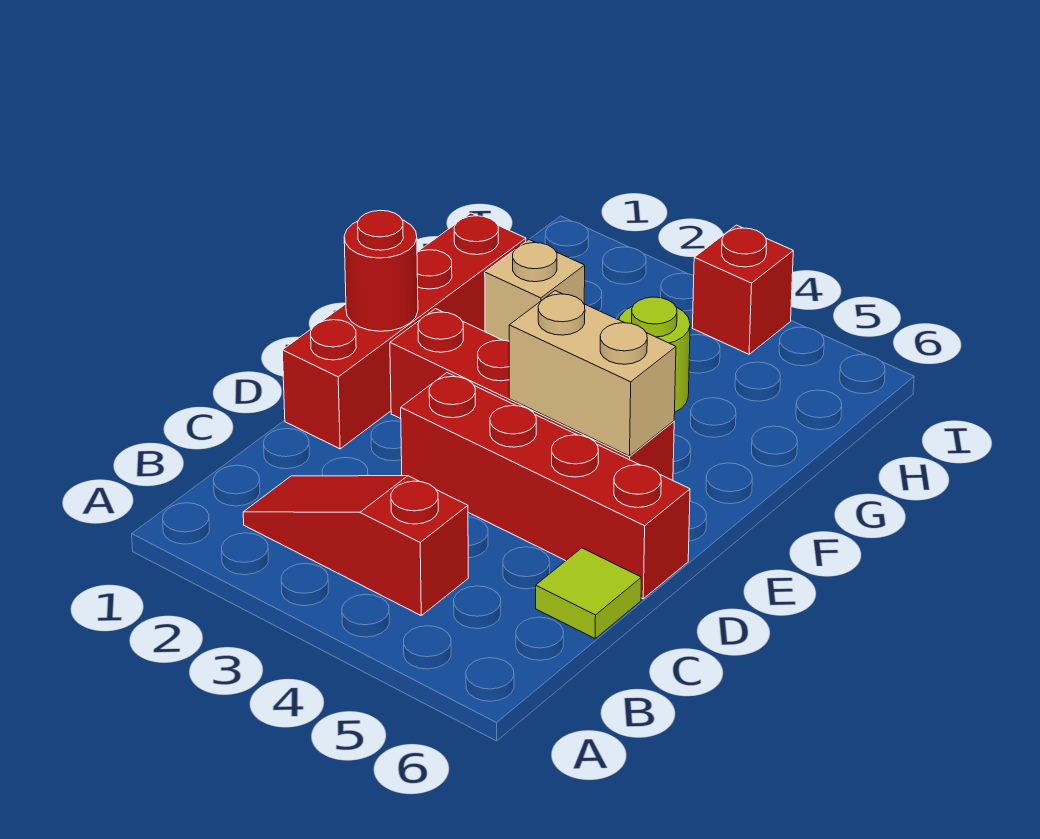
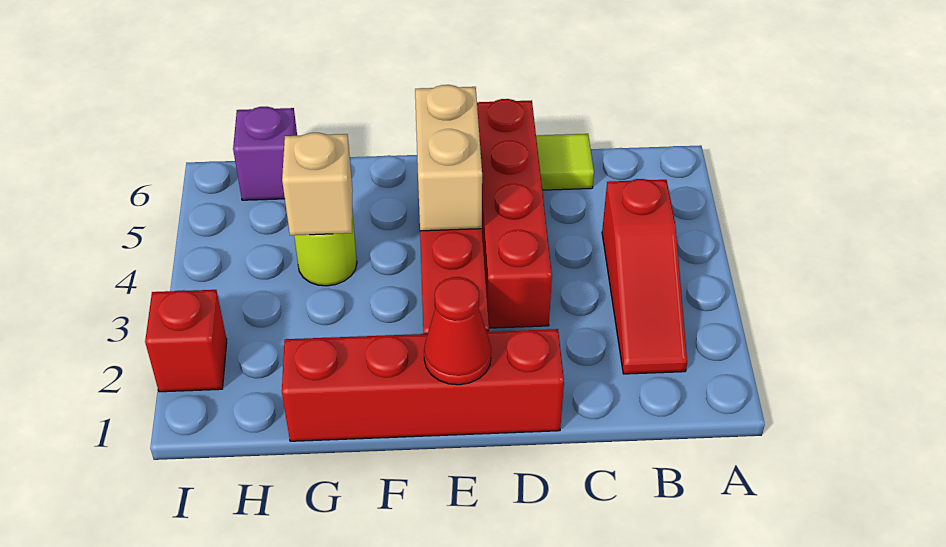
red 1x1 round brick [344,210,418,331] -> red 1x1 cone [424,277,491,385]
tan 1x1 brick [485,240,585,341] -> tan 1x1 brick moved to [282,133,353,235]
none -> purple 1x1 brick [233,107,297,200]
red 1x1 brick [692,225,793,354] -> red 1x1 brick moved to [145,290,227,392]

